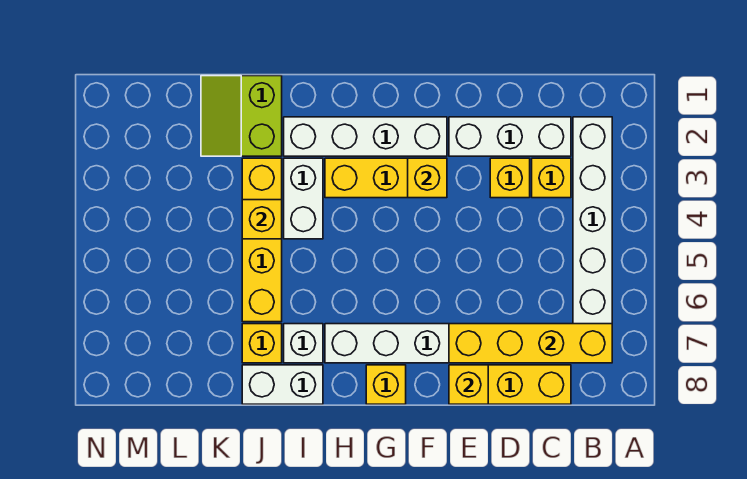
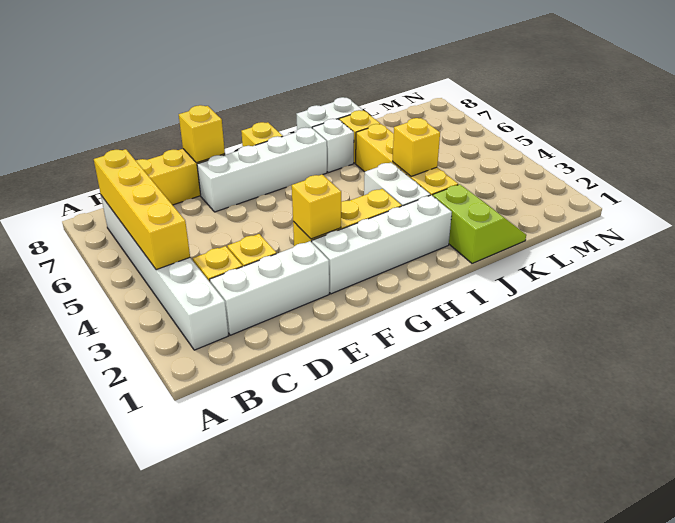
yellow 1x4 brick [449,324,612,363] -> yellow 1x4 brick turned to [94,149,190,270]

